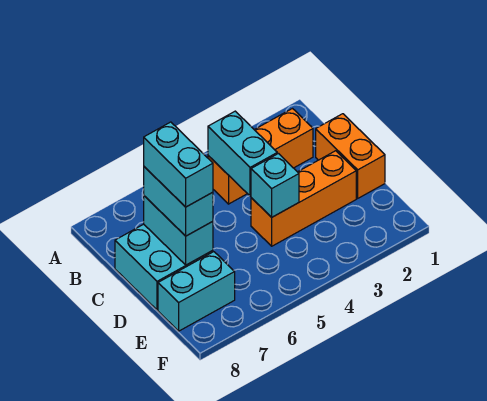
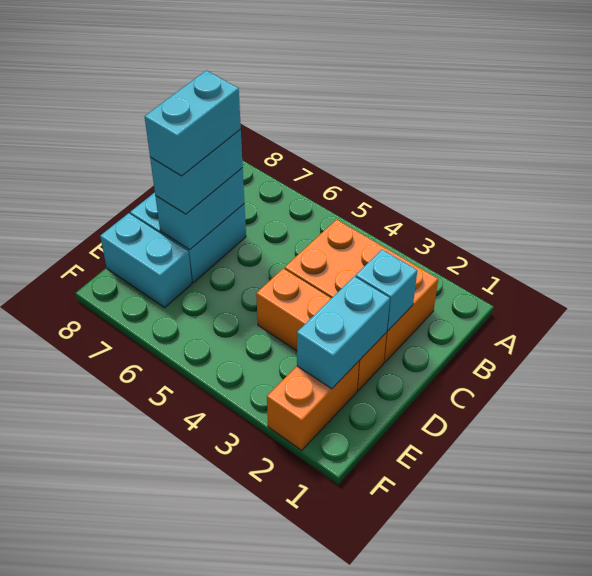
orange 1x3 brick [208,109,313,204] -> orange 2x3 brick [285,219,438,363]
cyan 1x2 brick [208,111,277,196] -> cyan 1x2 brick moved to [297,276,390,389]
orange 1x2 brick [316,114,385,198] -> orange 1x2 brick moved to [267,361,359,450]
cyan 1x1 brick [251,154,299,217] -> cyan 1x1 brick moved to [356,250,417,331]

